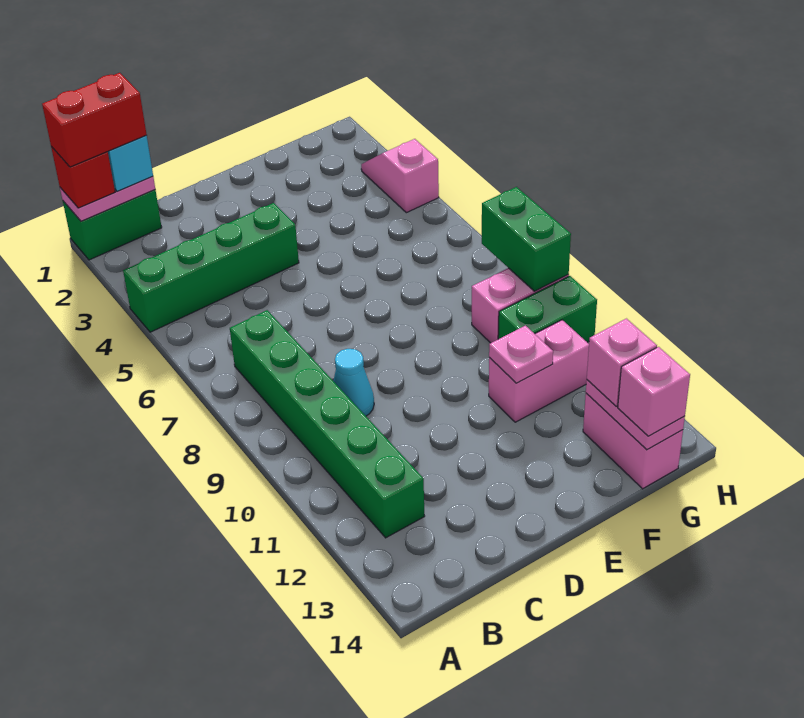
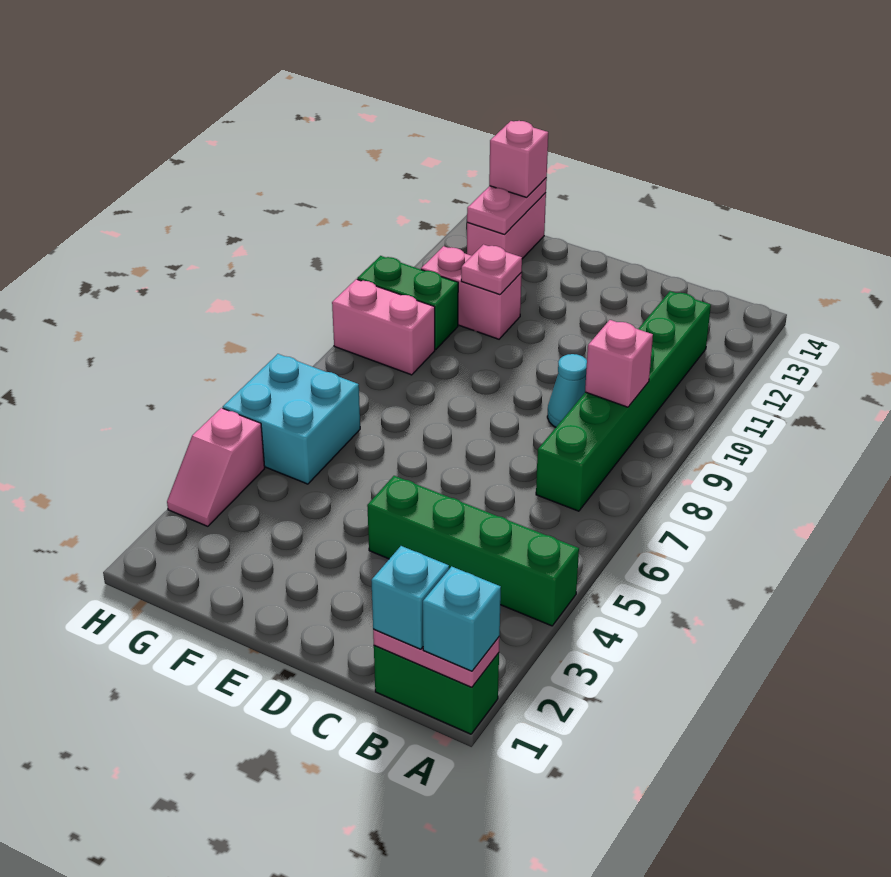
red 1x1 brick [51,147,115,208] -> cyan 1x1 brick [423,566,501,671]
red 1x2 brick [42,73,147,167] -> none
none -> cyan 2x2 brick [223,354,360,484]
pink 1x1 brick [587,319,657,406] -> pink 1x1 brick moved to [585,320,653,407]
green 1x2 brick [482,187,571,291] -> none

